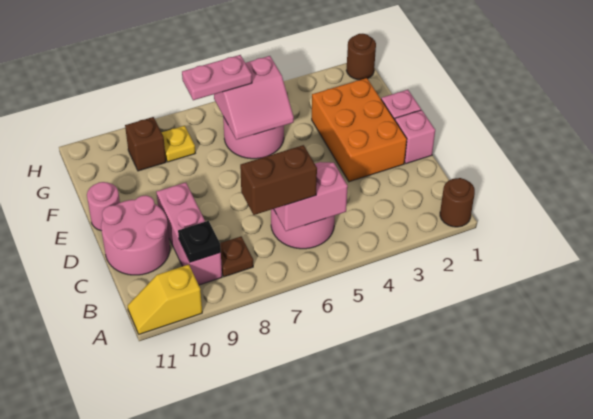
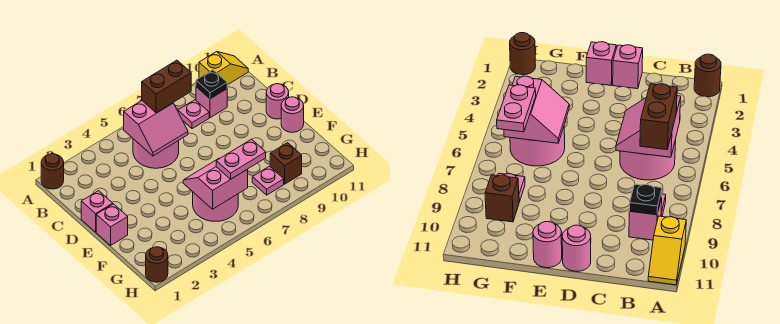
brown 1x1 plate [220,237,253,277] -> pink 1x1 plate [178,100,209,129]
pink 1x3 brick [156,182,222,285] -> pink 1x1 brick [196,87,227,118]
pink 2x2 round brick [101,195,170,275] -> pink 1x1 round brick [266,84,289,119]
orange 2x3 brick [312,78,407,182] -> none
yellow 1x1 plate [162,126,195,162] -> pink 1x1 plate [252,166,284,195]

